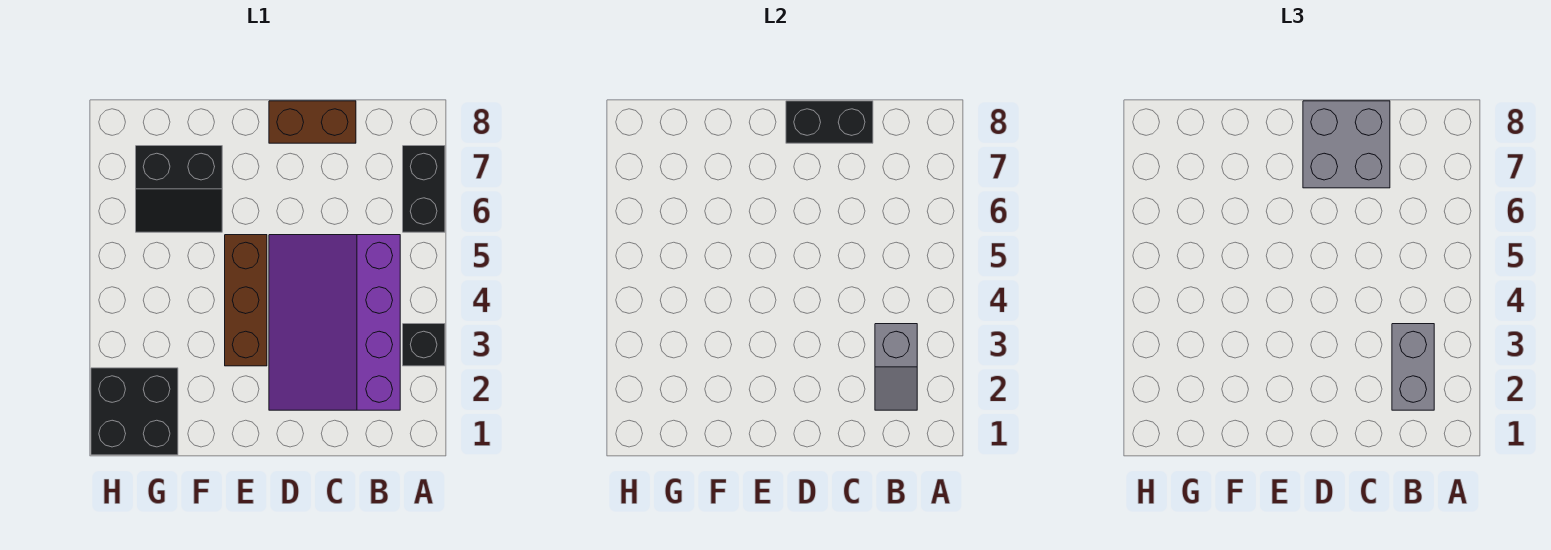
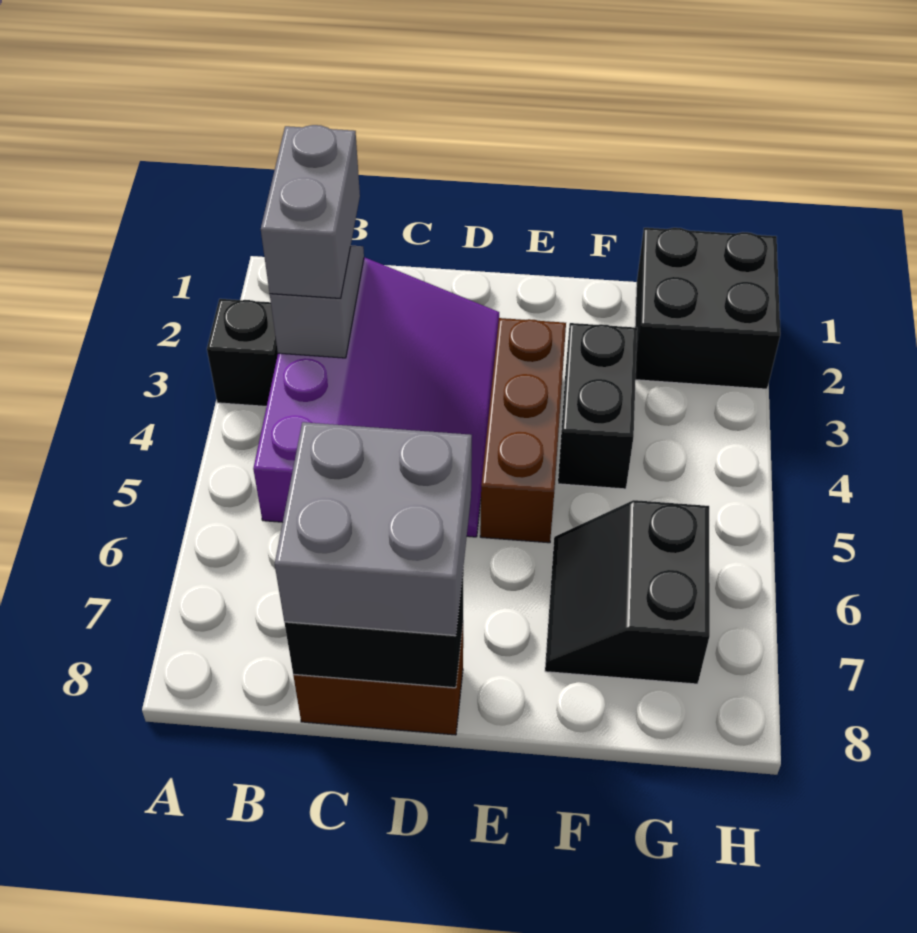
black 1x2 brick [403,146,445,232] -> black 1x2 brick moved to [558,323,637,489]
black 2x2 slope [136,146,222,232] -> black 2x2 slope turned to [545,500,710,684]

